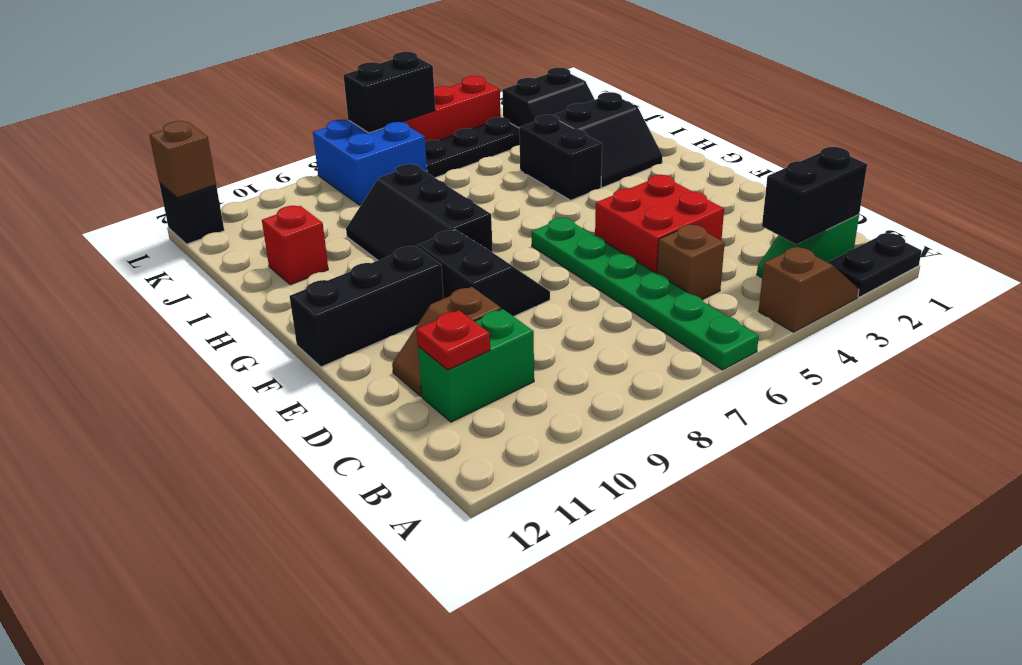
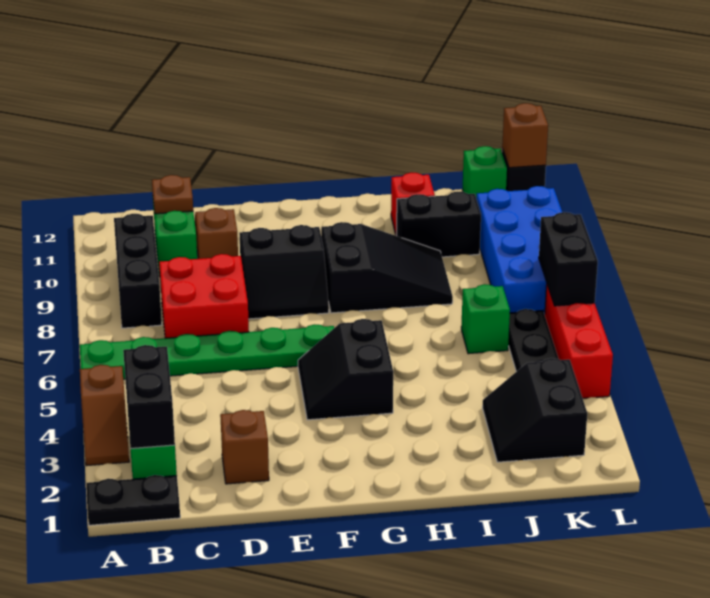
black 1x2 plate [828,233,922,297] -> black 1x2 plate turned to [86,475,180,525]
brown 1x1 brick [657,225,725,300] -> brown 1x1 brick moved to [220,410,269,484]
red 1x1 plate [417,310,490,370] -> brown 1x1 plate [152,175,193,214]
red 2x2 brick [595,175,724,273] -> red 2x2 brick moved to [159,254,249,338]
black 1x3 brick [290,246,444,367] -> black 1x3 brick moved to [114,214,162,328]
black 2x3 slope [346,164,493,260] -> black 2x3 slope turned to [321,222,453,313]
black 2x2 slope [554,92,663,187] -> black 2x2 slope moved to [298,319,393,420]
black 1x2 brick [519,115,602,200] -> black 1x2 brick moved to [397,191,481,257]
none -> green 1x1 brick [461,284,510,354]
blue 2x2 brick [313,120,427,205] -> blue 2x4 brick [476,186,562,315]
none -> green 1x1 brick [462,146,507,198]

